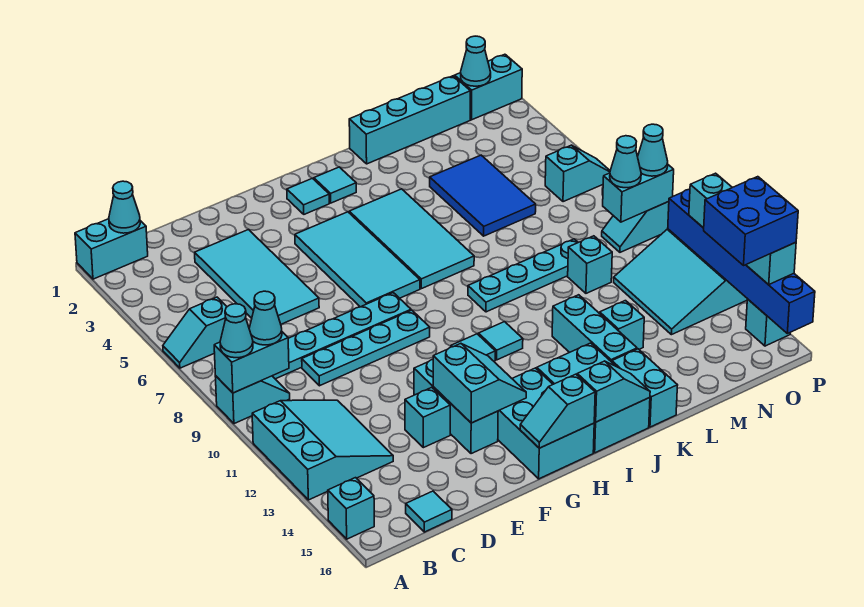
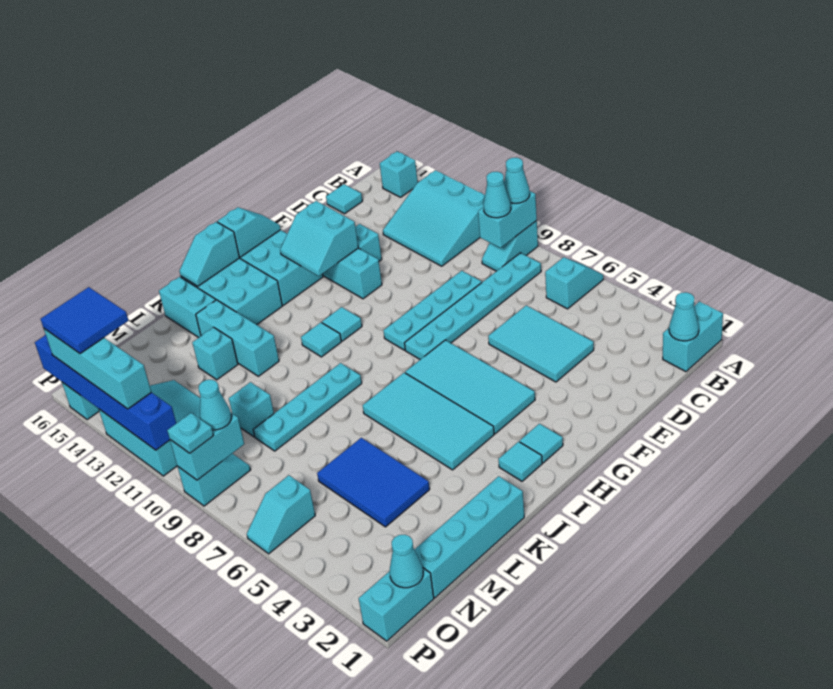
cyan 2x4 tile [195,229,319,324] -> cyan 2x3 tile [488,305,594,382]
blue 2x2 brick [704,177,798,265] -> blue 2x2 tile [41,287,129,354]
cyan 1x1 cone [638,124,668,176] -> cyan 1x1 plate [167,413,214,453]

